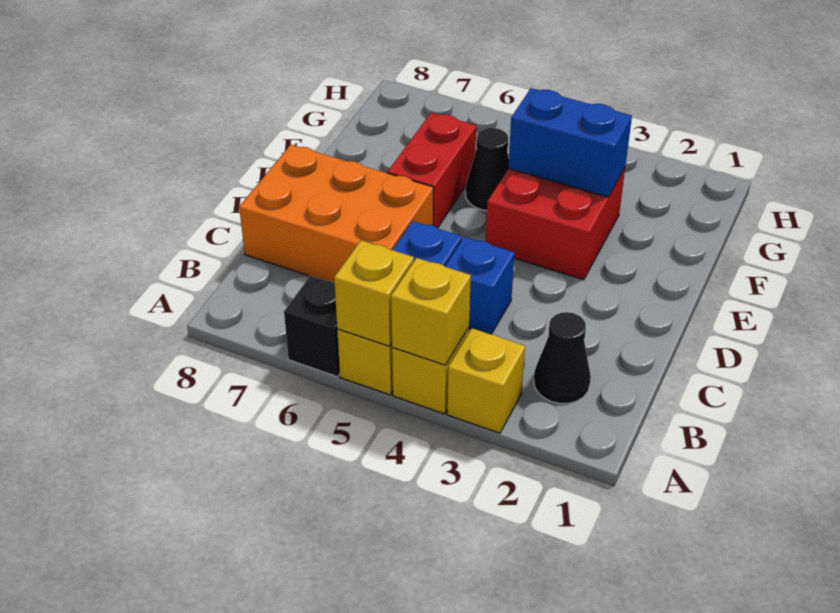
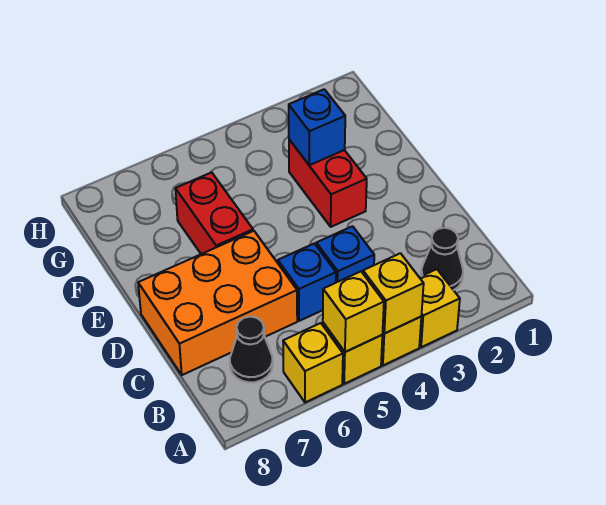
black 1x1 brick [284,276,340,377] -> yellow 1x1 brick [283,323,343,402]
red 2x2 brick [486,168,625,280] -> red 1x2 brick [289,140,367,227]
blue 1x2 brick [508,88,632,197] -> blue 1x1 brick [289,89,345,165]
black 1x1 cone [465,128,509,211] -> black 1x1 cone moved to [230,317,273,382]

